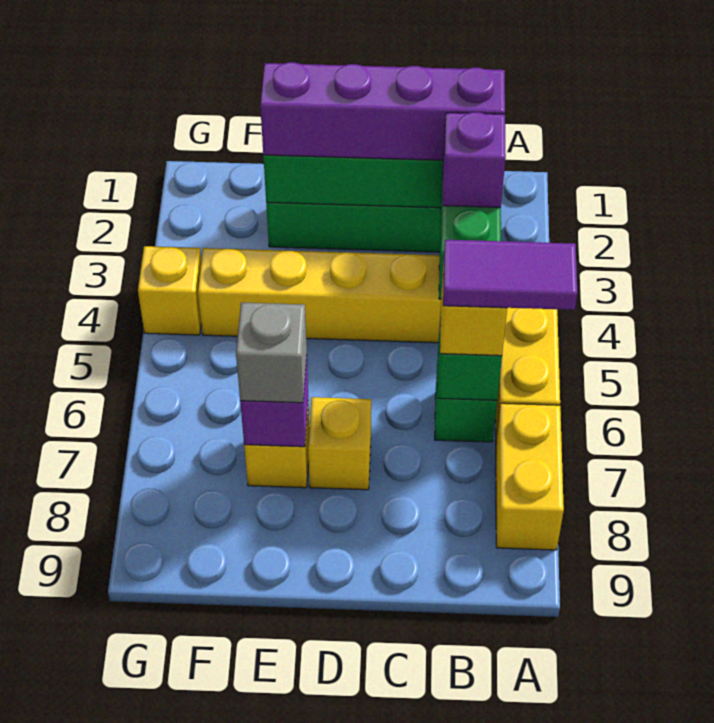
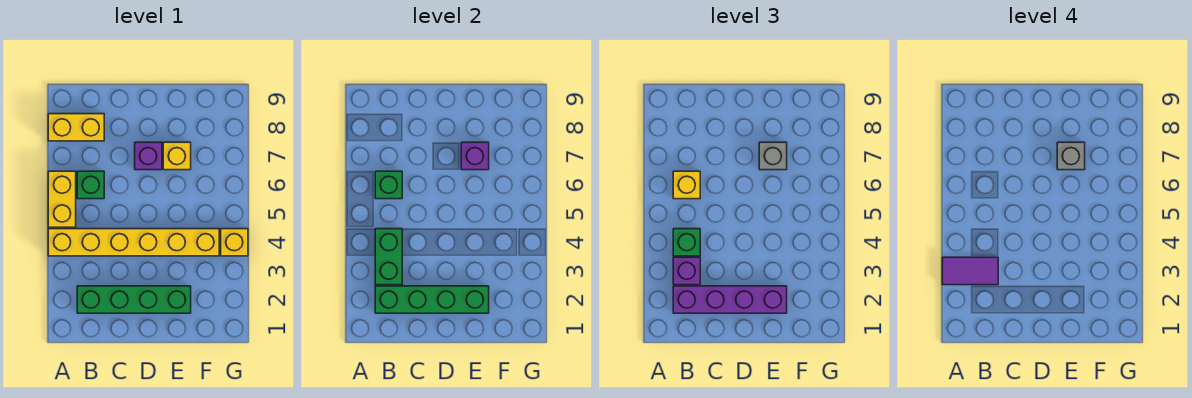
purple 1x2 tile [443,240,577,310] -> purple 1x2 tile moved to [942,257,998,285]
yellow 1x2 brick [496,403,564,550] -> yellow 1x2 brick turned to [48,114,104,141]
none -> green 1x1 brick [673,229,700,256]
yellow 1x1 brick [308,397,371,490] -> purple 1x1 brick [135,142,162,170]
none -> grey 1x1 brick [1057,142,1085,170]

